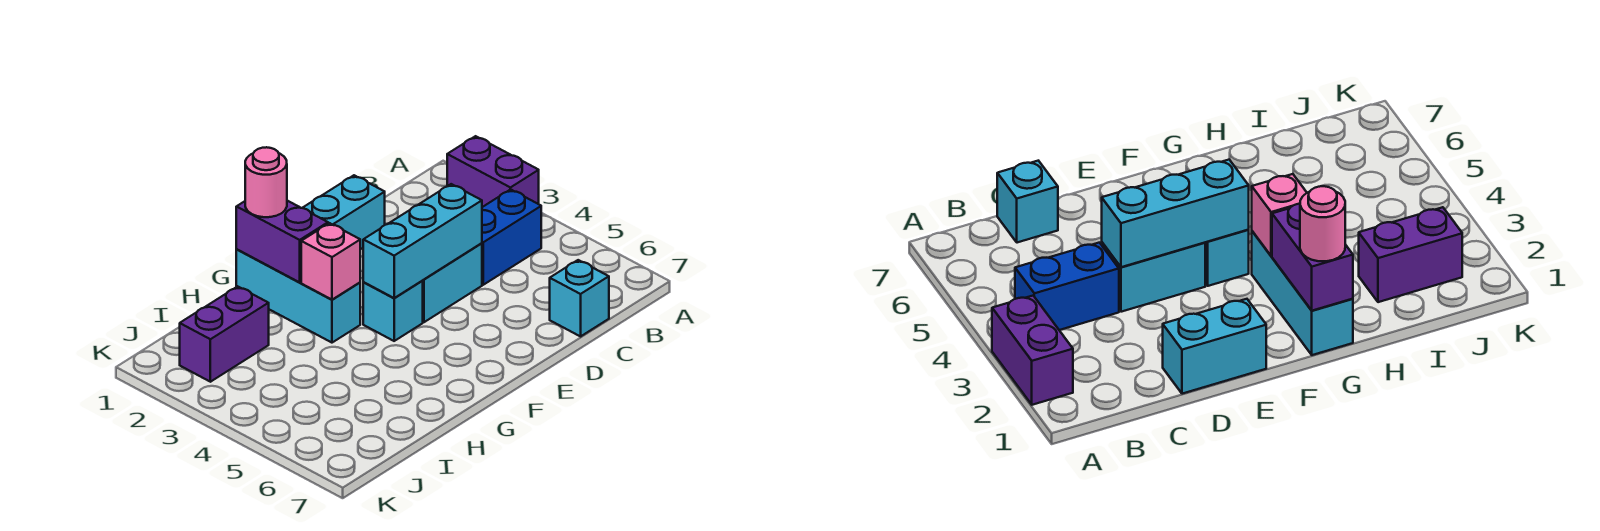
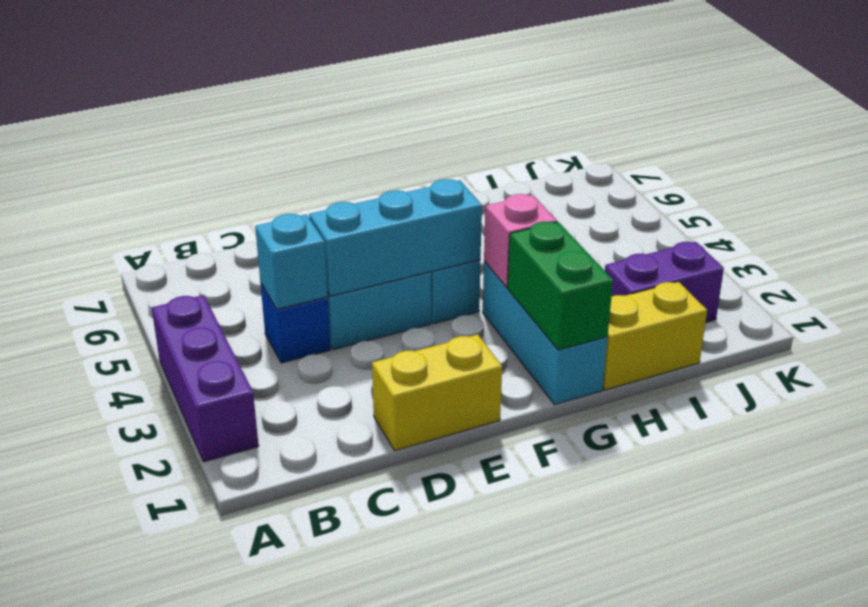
purple 1x2 brick [447,136,539,207] -> purple 1x3 brick [152,295,259,462]
blue 1x2 brick [482,189,541,285] -> blue 1x1 brick [260,282,331,363]
cyan 1x1 brick [550,260,609,336] -> cyan 1x1 brick moved to [255,214,328,309]
cyan 1x2 brick [303,175,385,250] -> yellow 1x2 brick [372,335,502,451]
purple 1x2 brick [236,201,328,283] -> green 1x2 brick [508,222,613,350]
pink 1x1 round brick [245,147,287,217] -> none
none -> yellow 1x2 brick [603,282,707,390]

